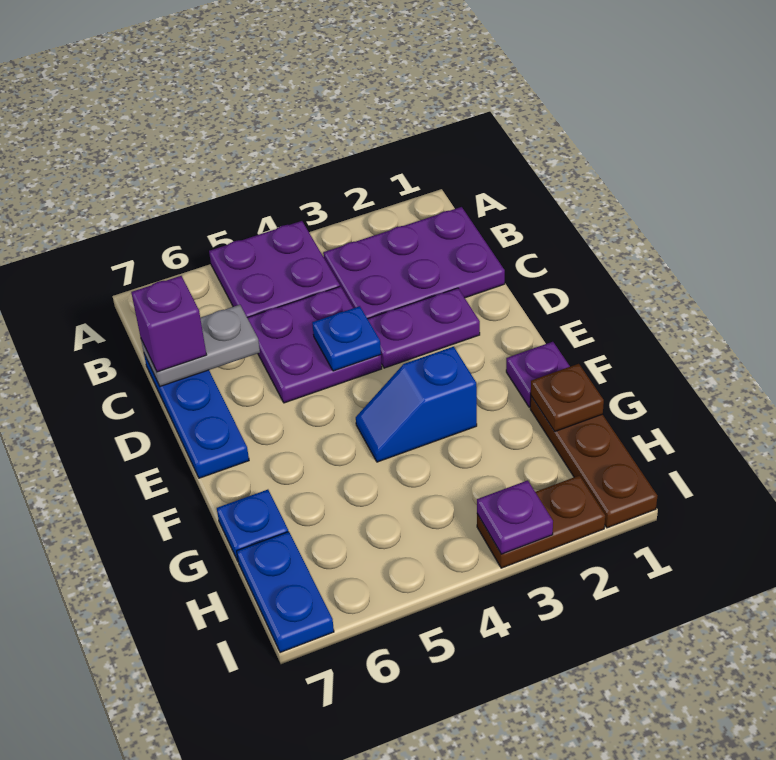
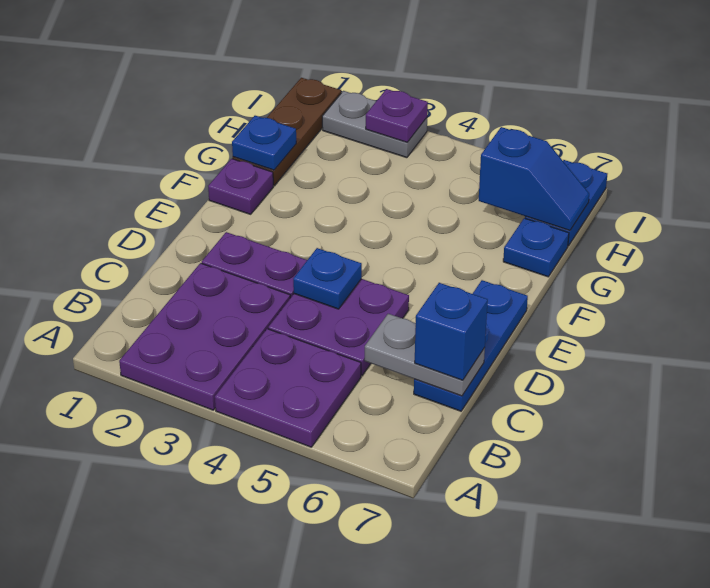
purple 2x3 plate [323,207,505,319] -> purple 2x3 plate turned to [119,263,290,410]
purple 1x1 brick [131,276,206,372] -> blue 1x1 brick [415,283,488,380]
blue 1x2 slope [356,347,477,462] -> blue 1x2 slope moved to [479,127,589,231]
brown 1x1 plate [531,364,604,431] -> blue 1x1 plate [232,116,296,170]
brown 1x2 plate [477,476,605,568] -> grey 1x2 plate [322,91,427,158]

